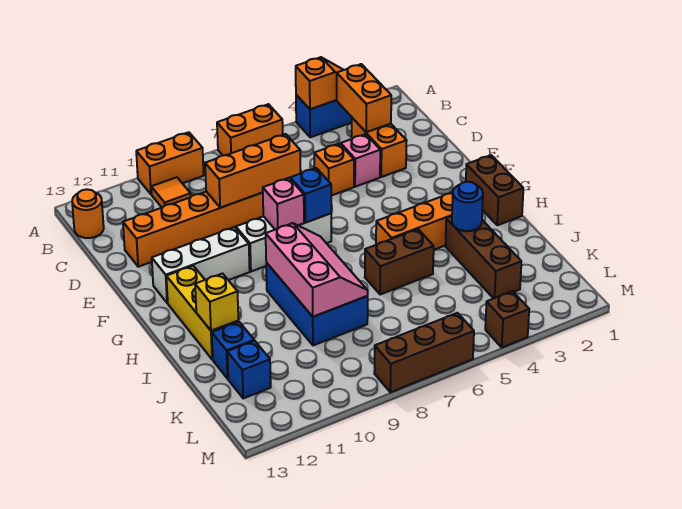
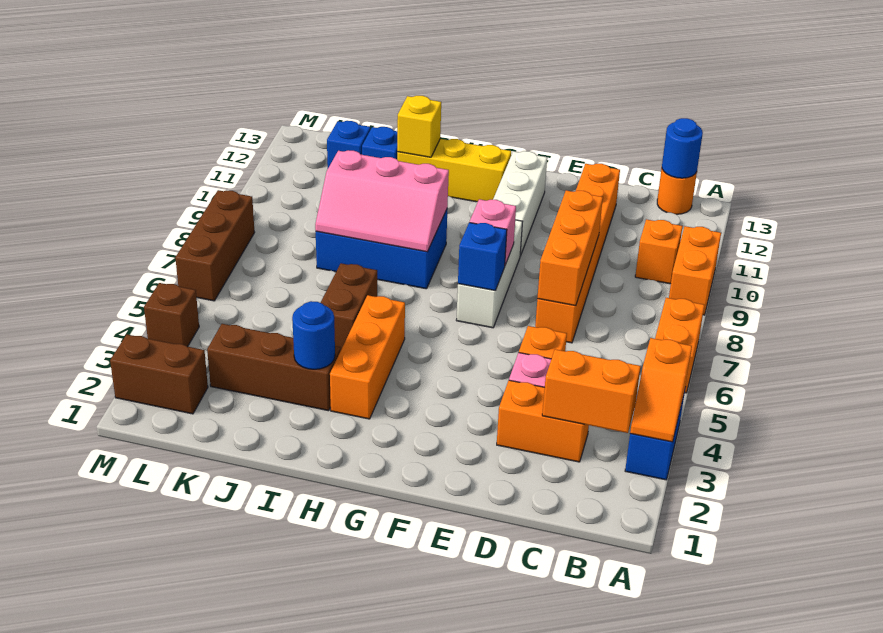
orange 1x1 tile [151,177,191,207] -> orange 1x1 brick [635,219,683,284]
none -> blue 1x1 round brick [662,118,703,178]
brown 1x2 brick [466,155,523,225] -> brown 1x2 brick moved to [110,335,208,414]

